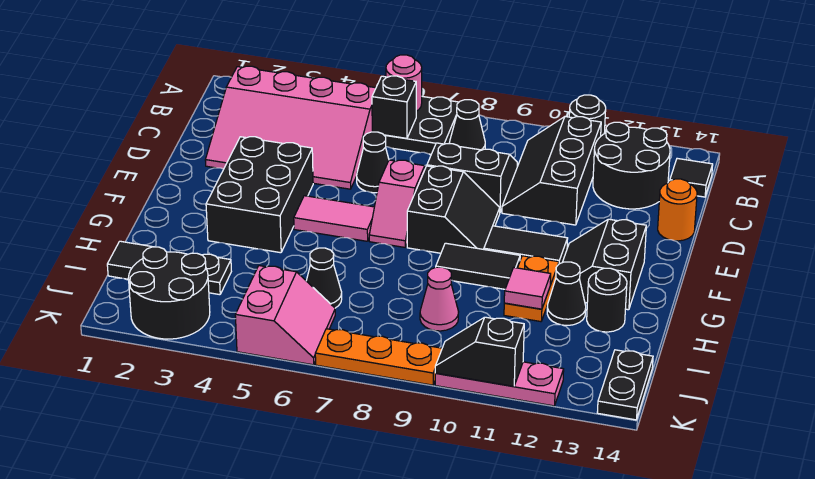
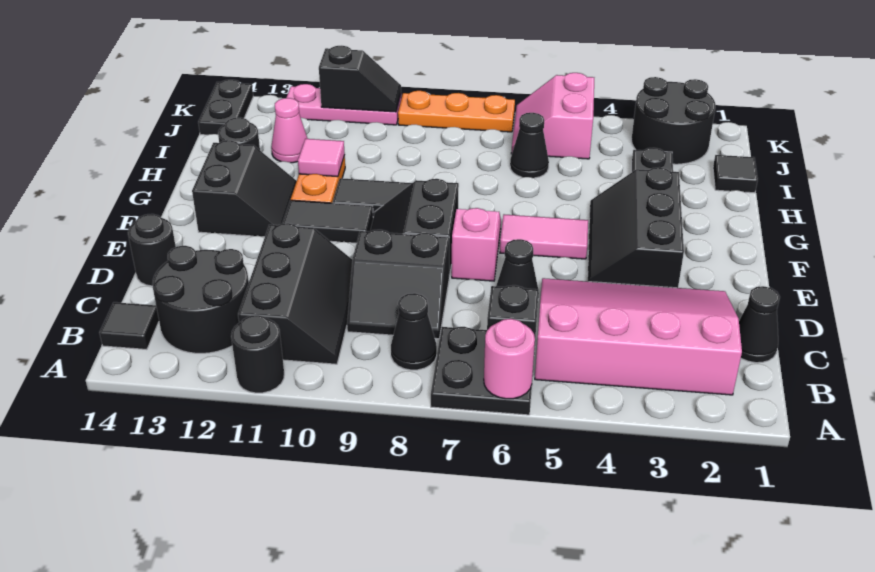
orange 1x1 round brick [658,179,697,241] -> black 1x1 round brick [128,214,176,286]
black 2x3 brick [206,137,313,253] -> black 2x3 slope [588,167,684,288]
black 1x1 cone [547,262,586,325] -> black 1x1 cone moved to [739,286,780,363]
pink 1x1 cone [420,267,458,331] -> pink 1x1 cone moved to [271,98,308,163]

